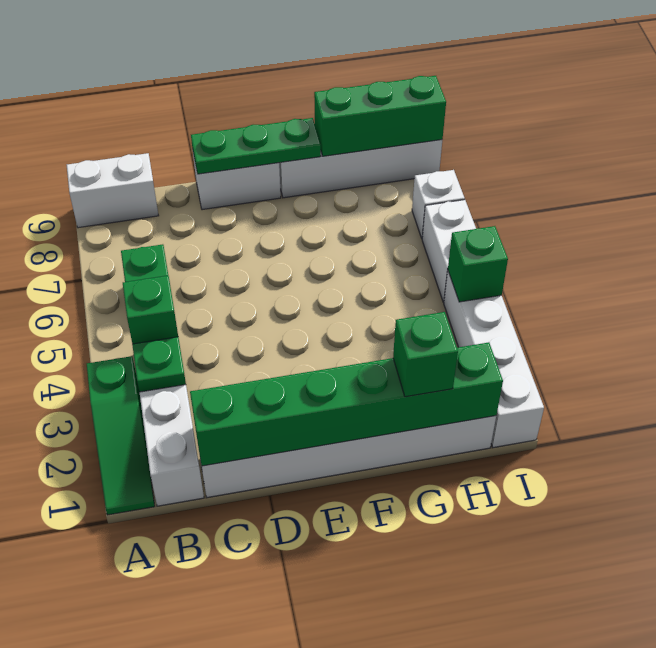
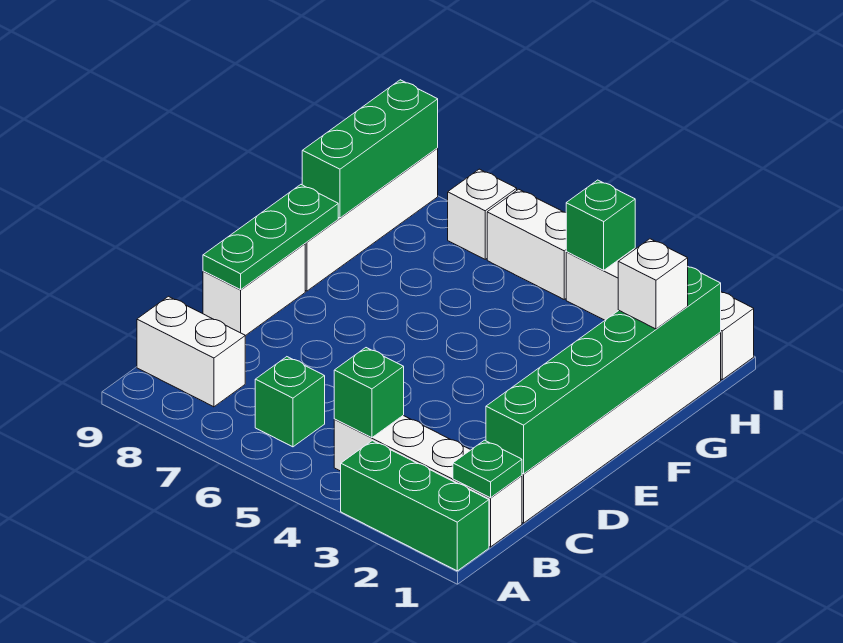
green 1x3 slope [87,356,155,515] -> green 1x3 brick [341,441,489,571]
white 1x2 brick [67,153,159,228] -> white 1x2 brick turned to [137,296,245,407]
green 1x1 plate [132,337,186,392] -> green 1x1 plate moved to [453,440,522,498]
green 1x1 brick [393,312,458,397] -> white 1x1 brick [618,239,688,329]

